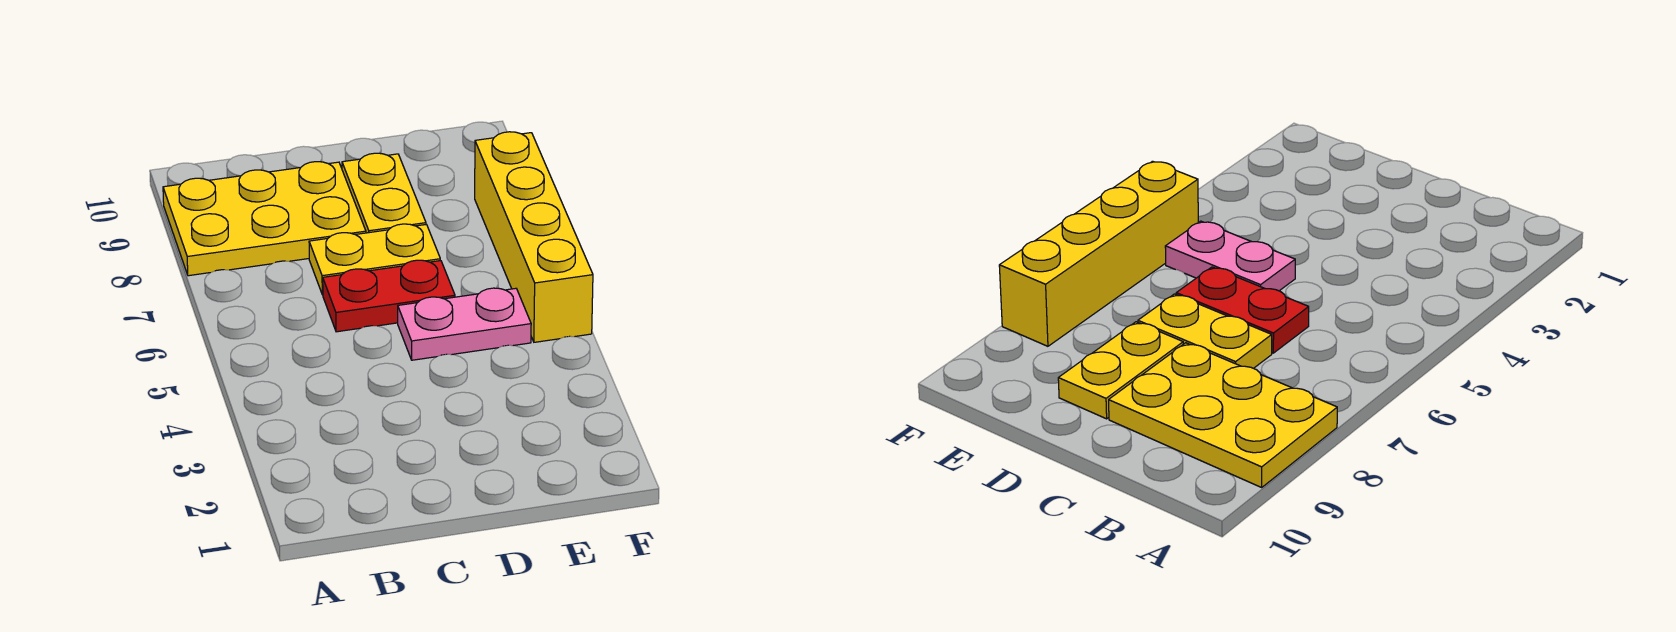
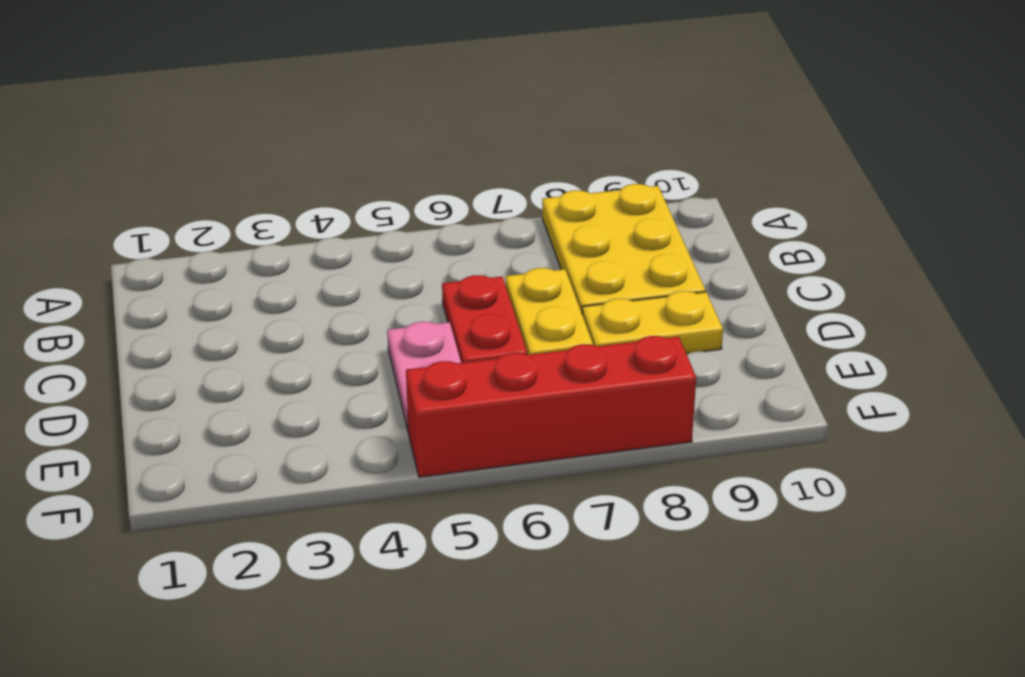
yellow 1x4 brick [475,132,593,342] -> red 1x4 brick [406,336,696,477]

